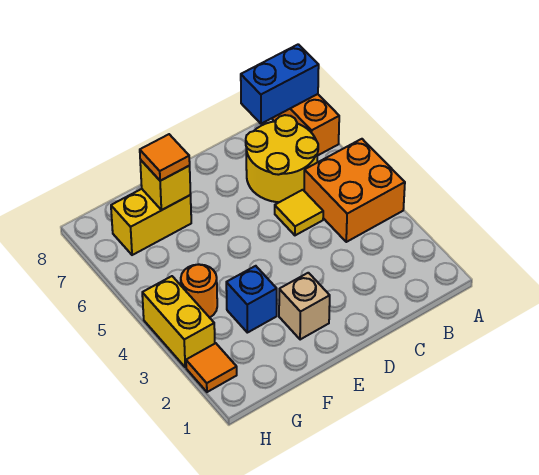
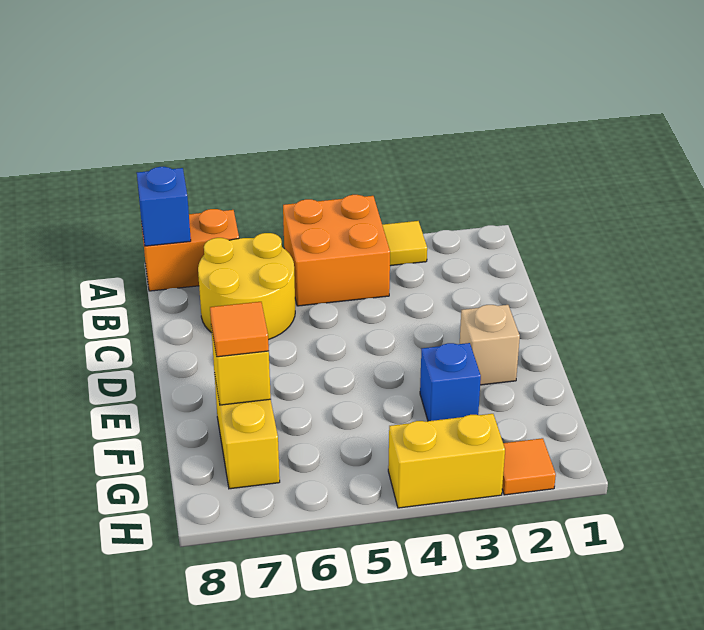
blue 1x2 brick [241,44,319,124] -> blue 1x1 brick [137,167,191,246]
yellow 1x1 tile [275,190,323,235] -> yellow 1x1 tile moved to [382,221,427,266]
orange 1x1 round brick [181,264,217,318] -> none

